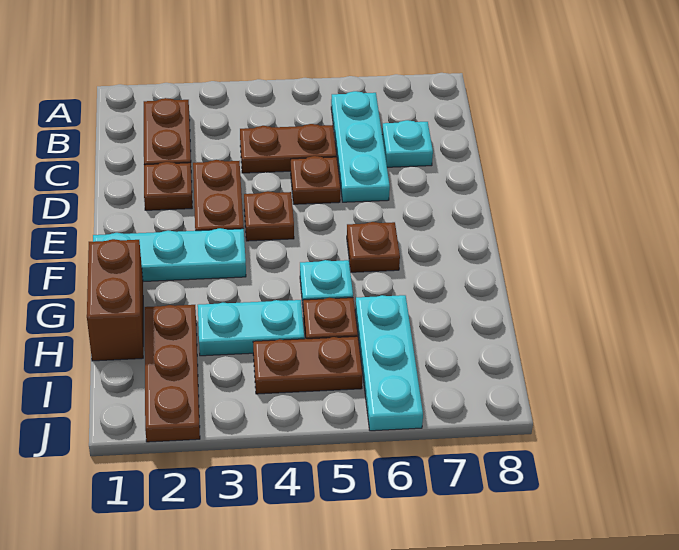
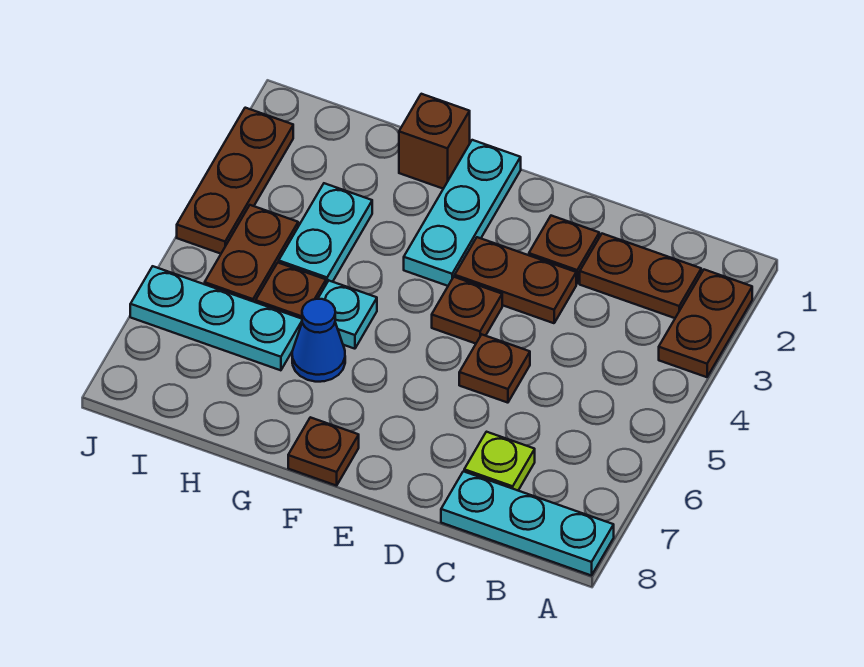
cyan 1x3 plate [331,91,390,202] -> cyan 1x3 plate moved to [441,471,614,576]
brown 1x2 plate [240,124,337,173] -> brown 1x2 plate moved to [659,270,752,377]
cyan 1x1 plate [382,120,433,167] -> lime 1x1 plate [464,432,535,490]
brown 1x1 plate [347,222,400,272] -> brown 1x1 plate moved to [288,417,359,486]
brown 1x2 brick [87,239,143,361] -> brown 1x1 brick [399,94,470,189]
none -> blue 1x1 cone [292,299,345,382]
brown 1x3 plate [145,305,200,442] -> brown 1x3 plate turned to [177,108,293,254]

